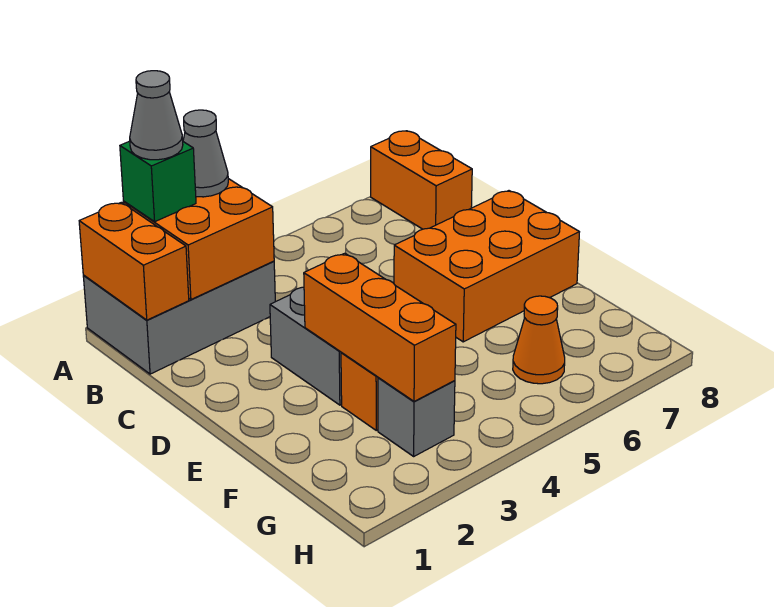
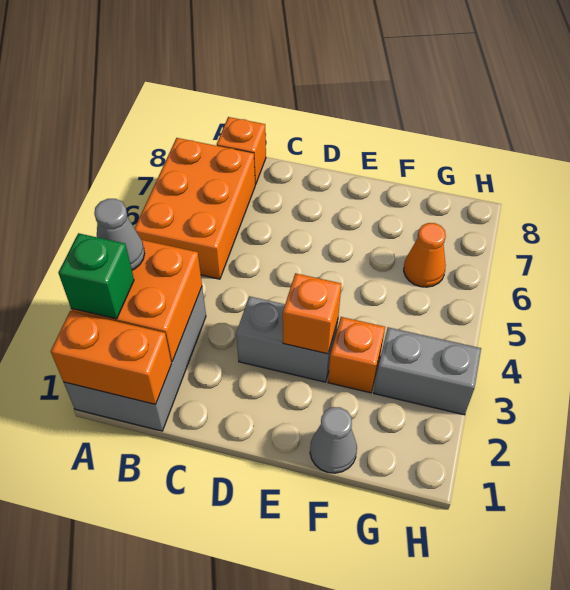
grey 1x1 cone [130,71,183,160] -> grey 1x1 cone moved to [310,407,357,473]
orange 1x2 brick [371,131,472,229] -> orange 1x1 brick [217,117,266,185]
orange 2x3 brick [394,191,579,342] -> orange 2x3 brick moved to [134,138,255,279]
orange 1x3 brick [304,253,456,401] -> orange 1x1 brick [283,273,341,354]
grey 1x1 brick [378,378,455,456] -> grey 1x2 brick [374,327,481,415]

